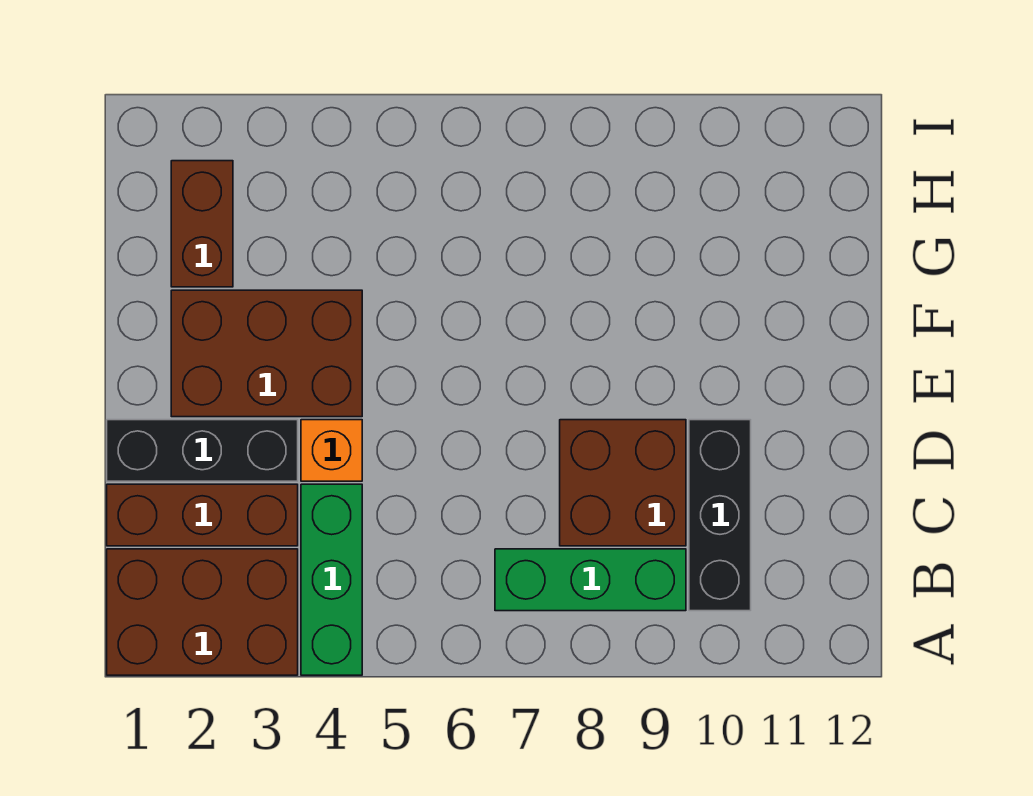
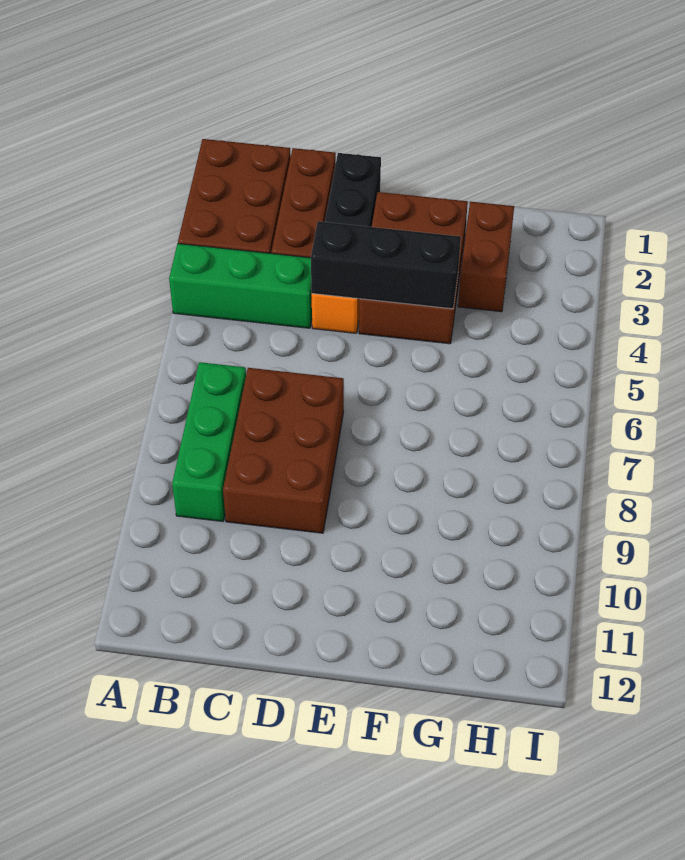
black 1x3 brick [689,420,751,611] -> black 1x3 brick moved to [311,221,461,309]
brown 2x2 brick [560,420,686,546] -> brown 2x3 brick [223,368,344,533]
brown 1x2 brick [171,161,233,287] -> brown 1x2 brick turned to [458,202,514,312]

